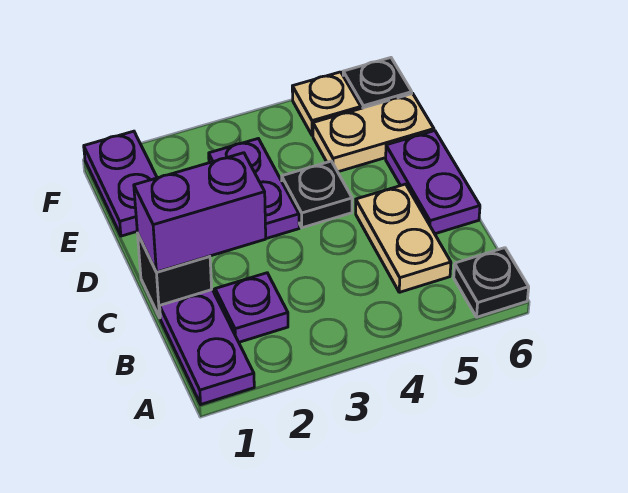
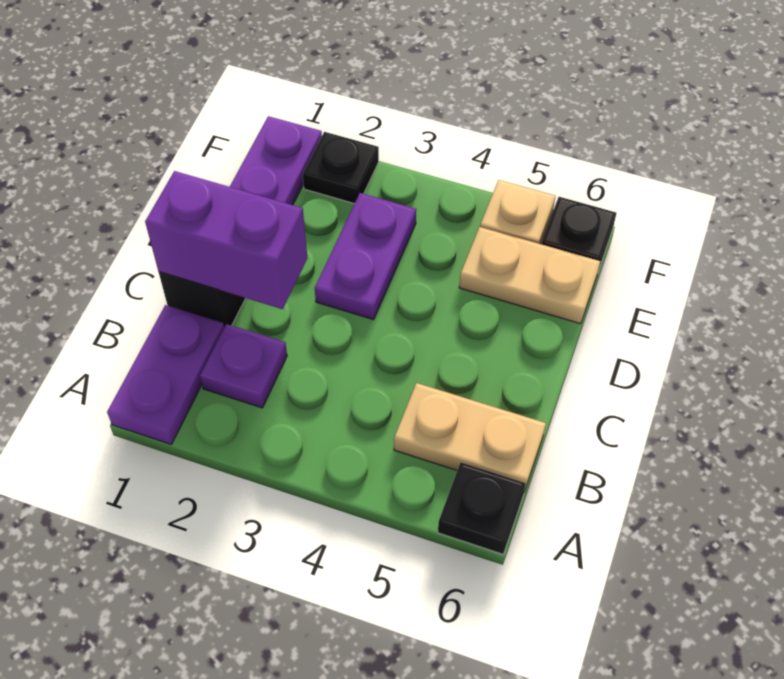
tan 1x2 plate [356,184,451,292] -> tan 1x2 plate turned to [394,383,546,492]
purple 1x2 plate [386,131,480,234] -> none
black 1x1 plate [282,161,352,228] -> black 1x1 plate moved to [303,132,379,204]

